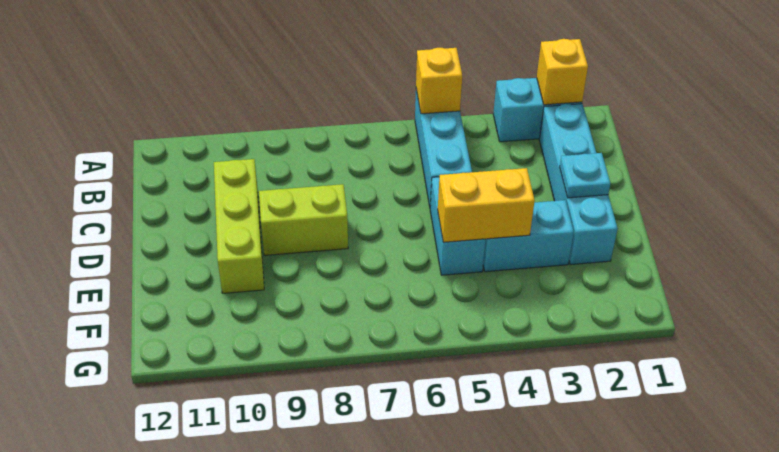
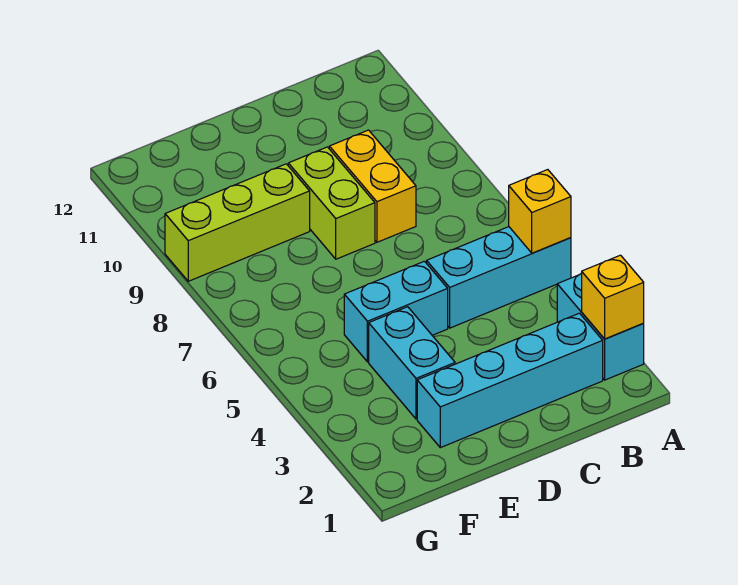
lime 1x3 brick [214,159,264,293] -> lime 1x3 brick moved to [165,164,310,281]
cyan 1x1 plate [560,153,611,198] -> none
yellow 1x2 brick [438,168,535,242] -> yellow 1x2 brick moved to [329,130,416,242]

